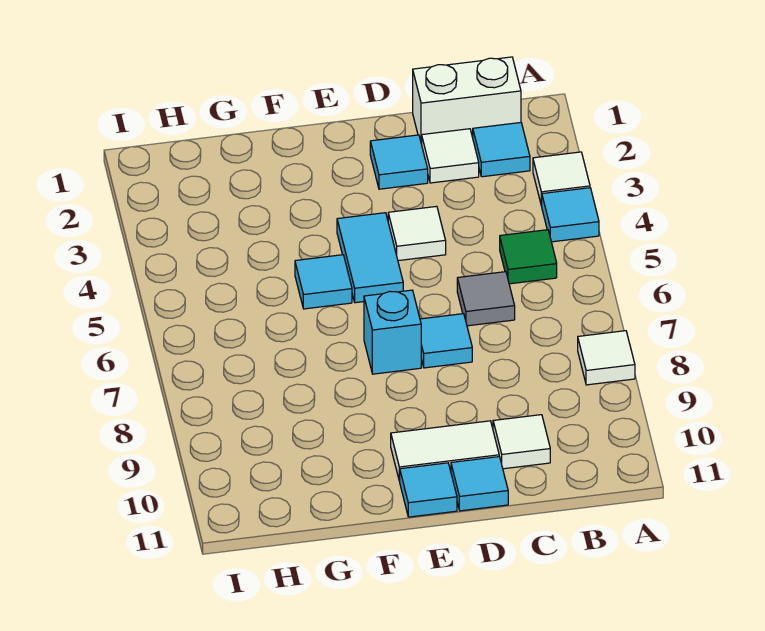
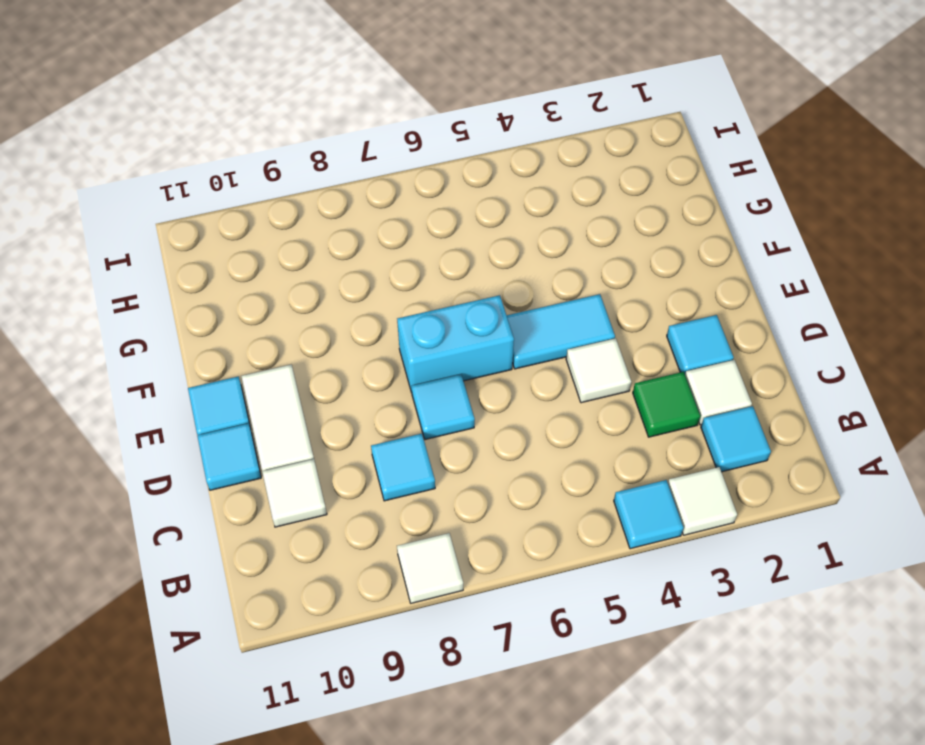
white 1x2 brick [413,57,521,144] -> none
green 1x1 tile [500,230,557,284] -> green 1x1 tile moved to [633,372,700,437]
grey 1x1 tile [457,272,515,326] -> none
cyan 1x1 brick [364,290,421,374] -> cyan 1x2 brick [397,295,514,393]
cyan 1x1 tile [295,255,352,309] -> cyan 1x1 tile moved to [371,434,435,501]

